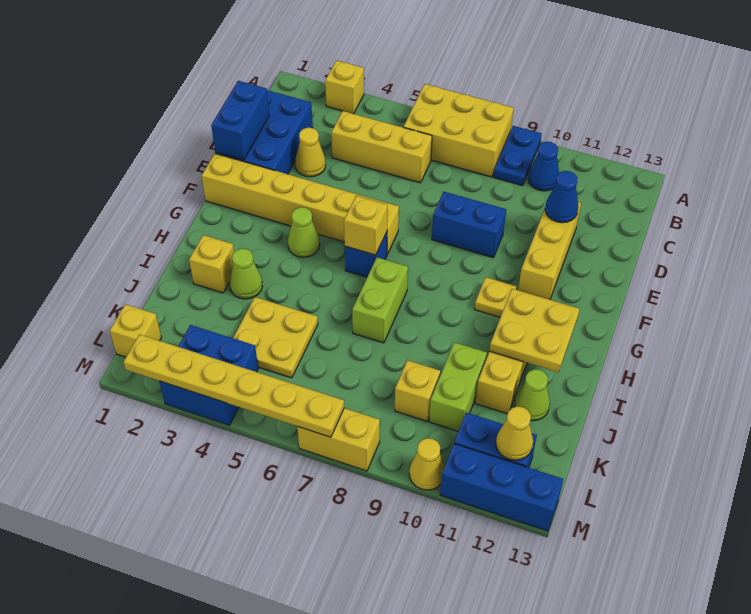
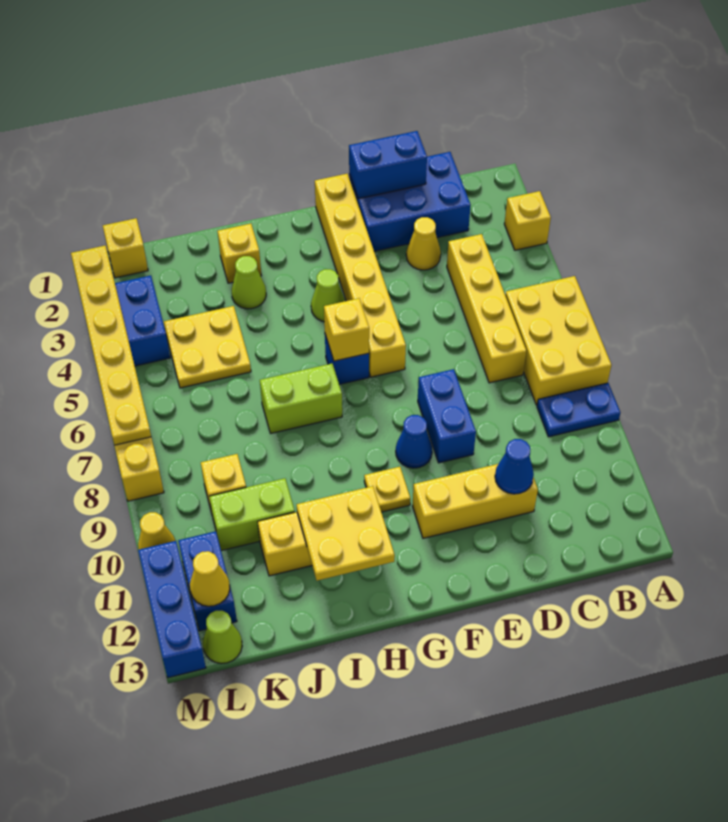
blue 1x1 cone [528,142,559,191] -> blue 1x1 cone moved to [396,415,432,468]
yellow 1x3 brick [331,111,432,183] -> yellow 1x4 brick [447,234,526,383]
lime 1x1 cone [514,369,550,421] -> lime 1x1 cone moved to [203,611,242,664]

